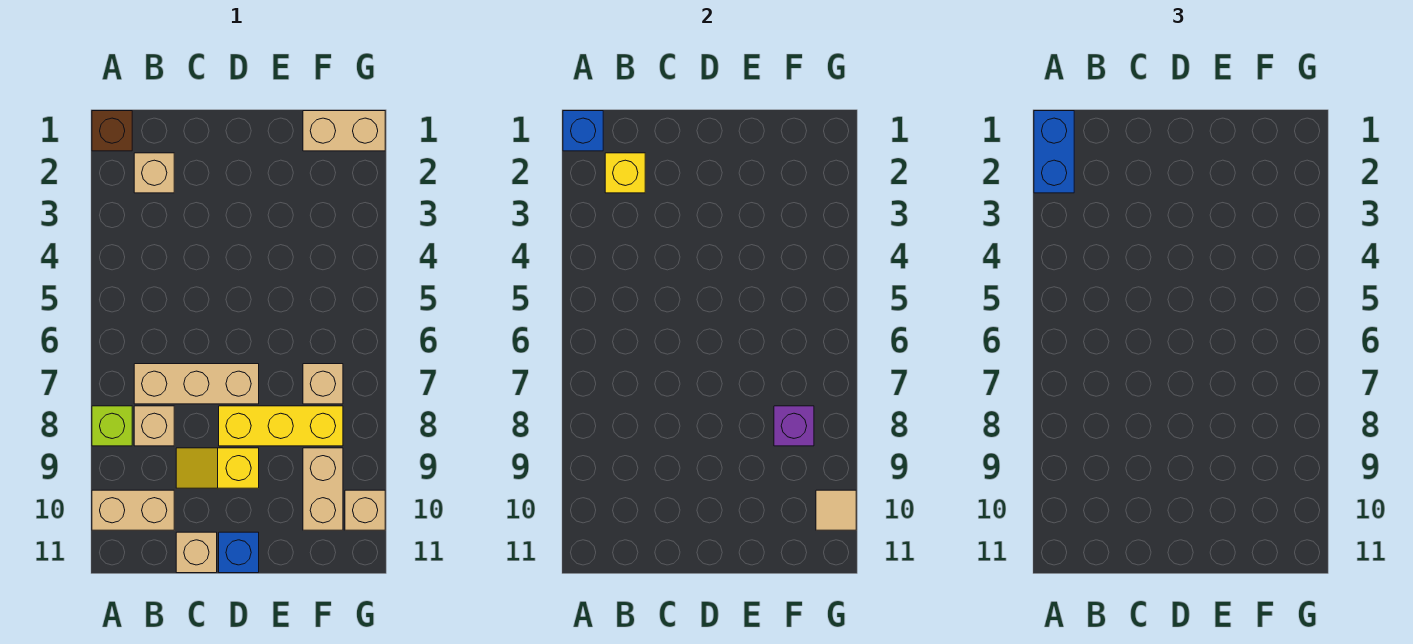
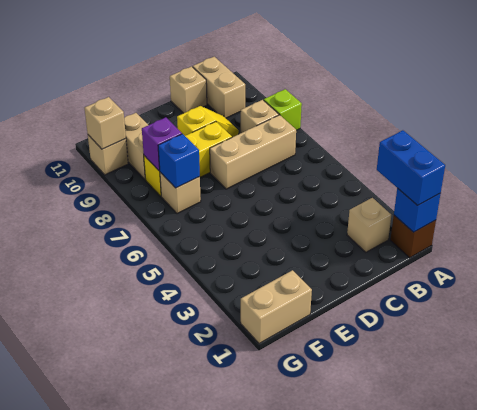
tan 1x2 brick [92,490,174,530] -> tan 1x2 brick turned to [193,57,245,118]
yellow 1x1 brick [605,153,645,193] -> none
blue 1x1 brick [219,532,259,573] -> blue 1x1 brick moved to [158,134,200,188]
tan 1x1 tile [816,490,856,530] -> tan 1x1 brick [85,97,126,149]

